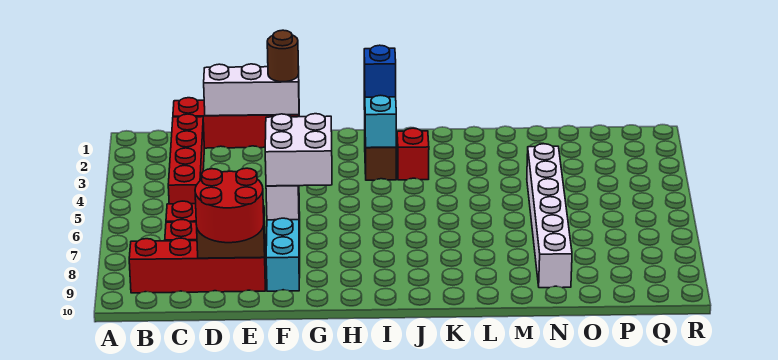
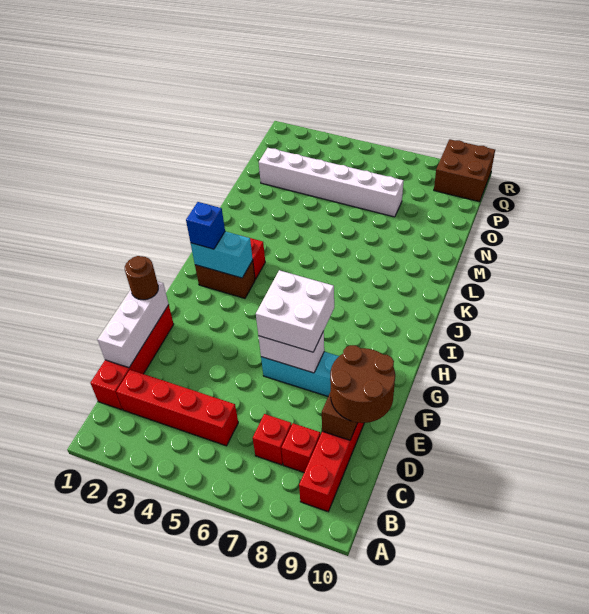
red 2x2 round brick [195,168,264,243] -> brown 2x2 round brick [330,345,395,423]
white 1x6 brick [527,144,572,288] -> white 1x6 brick moved to [259,148,404,217]
none -> brown 2x2 brick [434,139,495,202]

